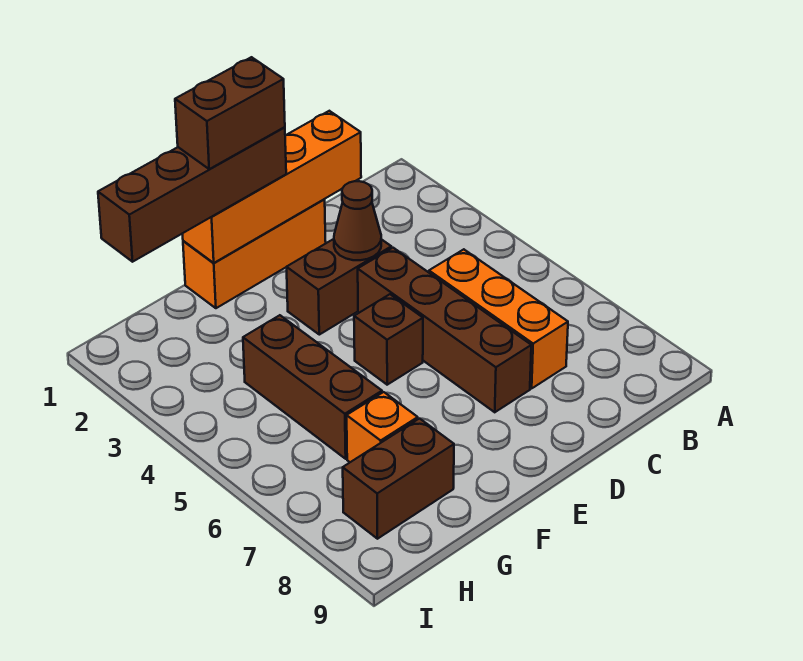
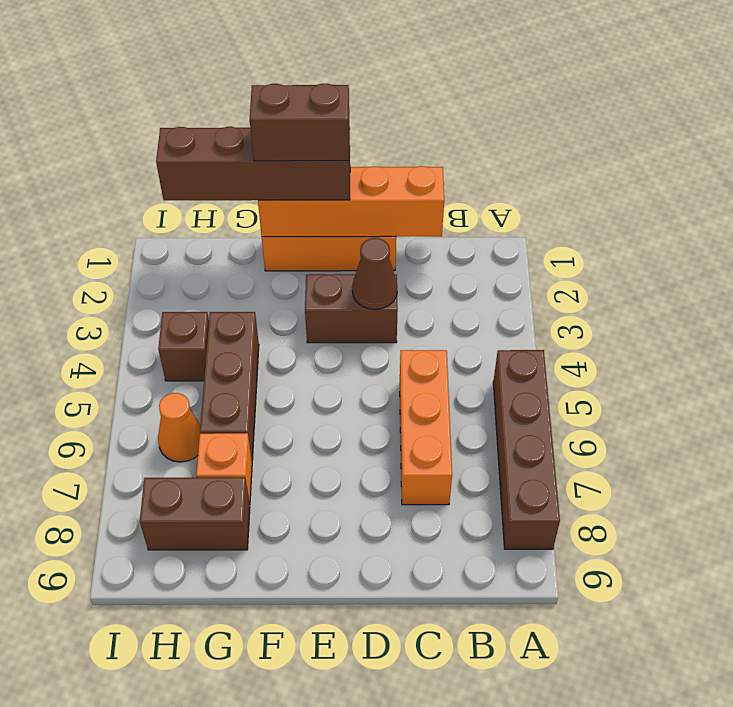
brown 1x4 brick [358,248,531,412] -> brown 1x4 brick moved to [493,350,560,549]
brown 1x1 brick [354,294,423,385] -> brown 1x1 brick moved to [158,312,209,381]
none -> orange 1x1 cone [158,393,200,462]

